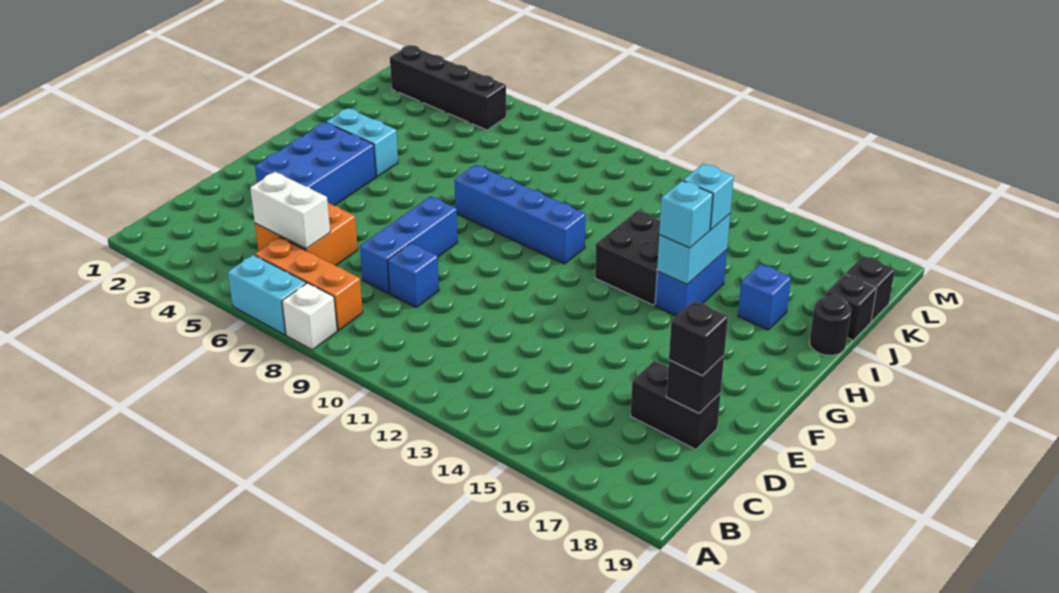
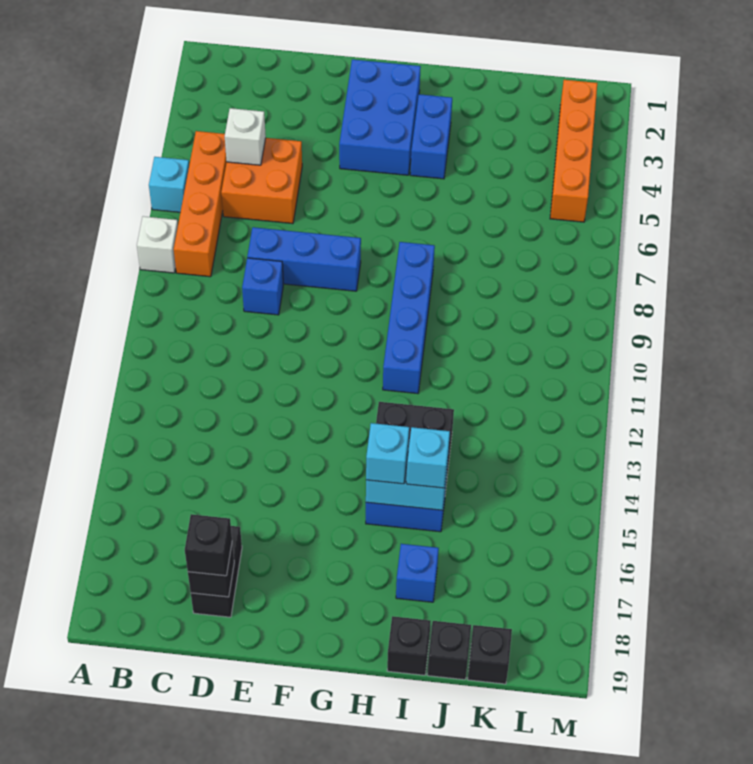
cyan 1x2 brick [228,255,306,335] -> cyan 1x1 brick [149,157,189,212]
orange 1x3 brick [255,237,363,330] -> orange 1x4 brick [174,131,227,277]
white 1x2 brick [250,172,330,249] -> white 1x1 brick [225,108,266,165]
blue 2x3 brick [255,122,376,206] -> blue 2x3 brick turned to [339,59,421,175]
cyan 1x2 brick [326,108,398,177] -> blue 1x2 brick [410,94,452,179]
black 1x1 round brick [809,295,851,356] -> black 1x1 brick [387,616,431,675]
black 1x4 brick [390,45,506,130] -> orange 1x4 brick [550,80,597,222]

